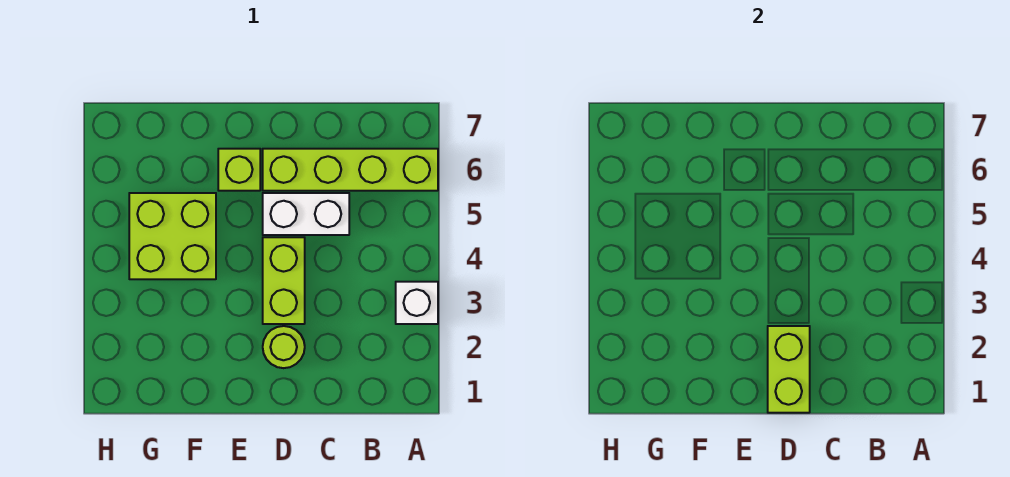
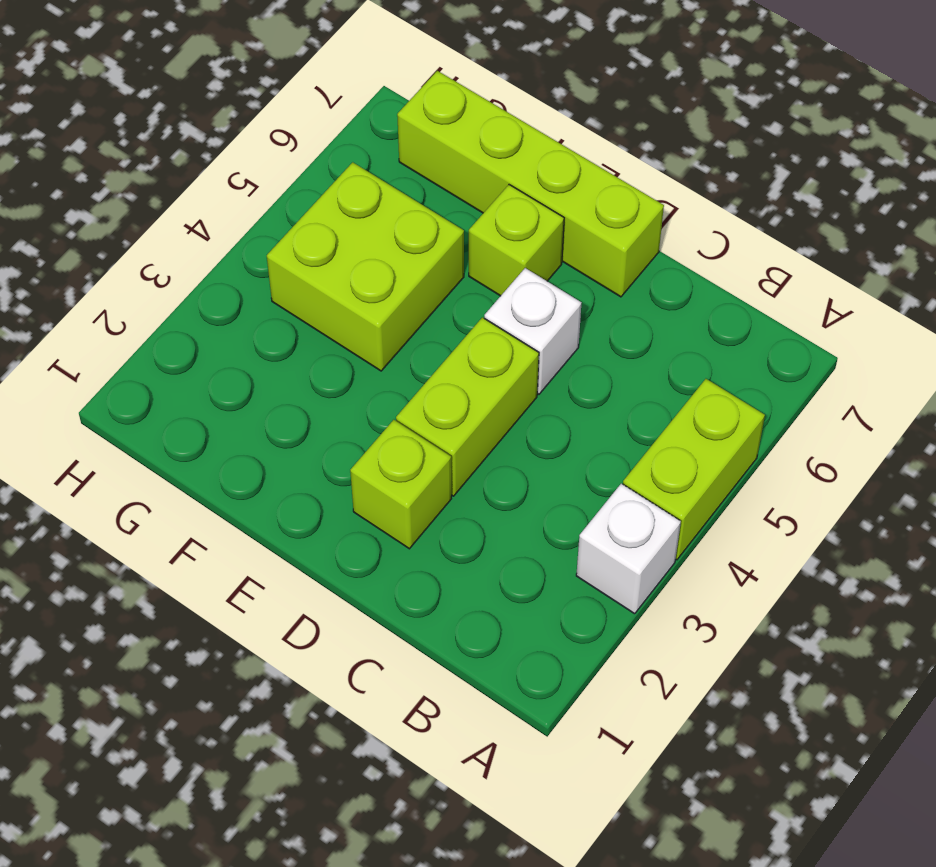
lime 1x4 brick [263,149,438,191] -> lime 1x4 brick moved to [397,71,664,297]
white 1x2 brick [263,193,349,235] -> white 1x1 brick [484,268,581,394]
lime 1x2 brick [768,326,810,413] -> lime 1x2 brick moved to [623,379,765,560]
lime 1x1 round brick [263,326,305,368] -> lime 1x1 brick [350,420,452,549]

